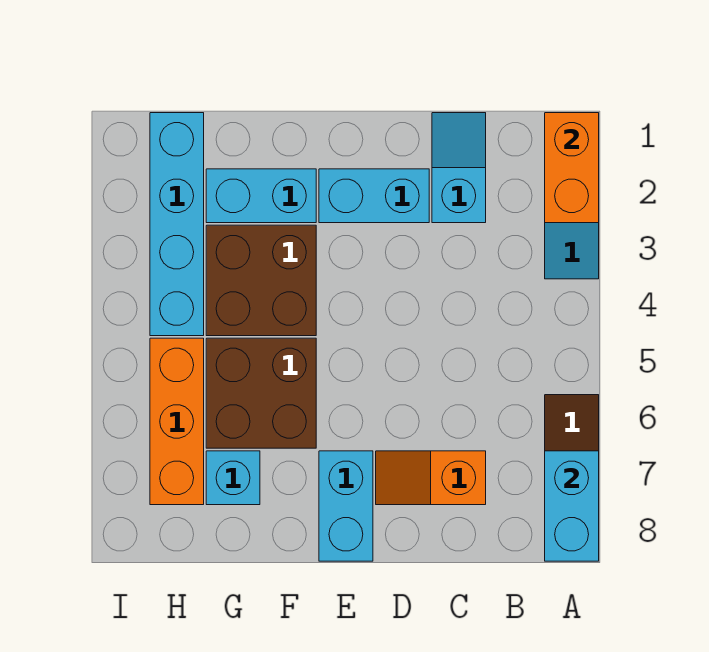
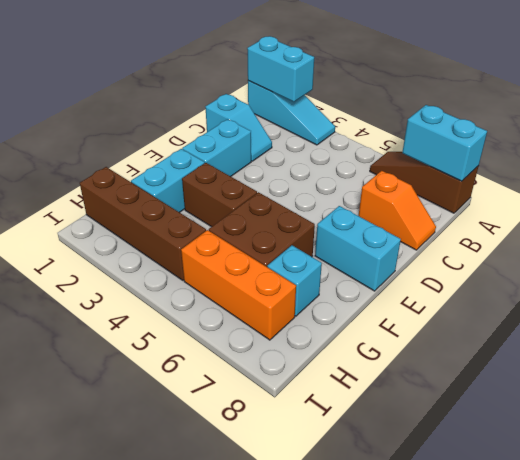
orange 1x2 brick [545,113,599,223] -> cyan 1x2 brick [247,36,314,102]
cyan 1x2 slope [432,113,486,223] -> cyan 1x2 slope turned to [206,94,272,161]
orange 1x2 slope [376,451,486,505] -> orange 1x2 slope turned to [359,171,436,250]
brown 2x2 brick [206,225,316,336] -> brown 1x2 brick [182,163,257,227]
cyan 1x4 brick [150,113,204,336] -> brown 1x4 brick [80,167,206,280]

